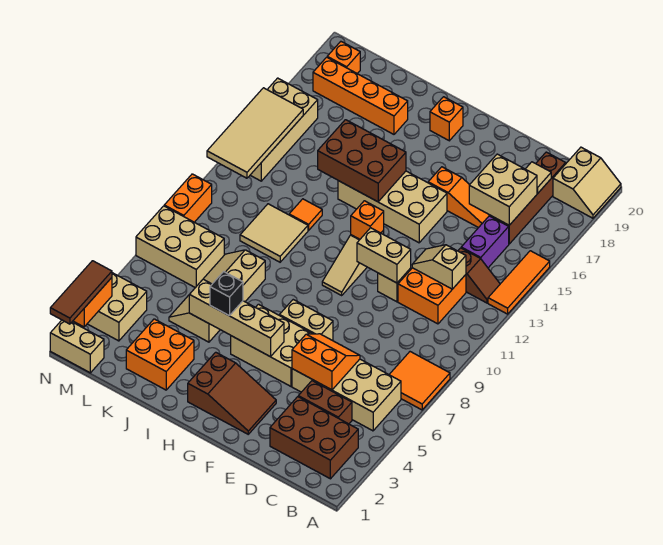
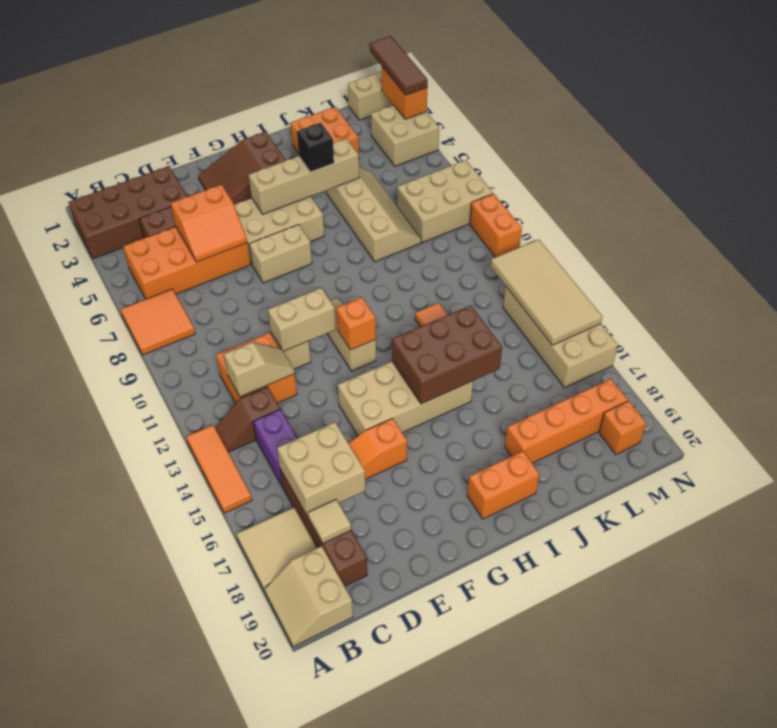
brown 2x3 brick [270,397,358,479] -> brown 2x4 brick [68,166,187,259]
tan 2x4 brick [292,359,401,431] -> orange 2x4 brick [123,227,250,299]
orange 1x1 brick [430,97,463,141] -> orange 1x2 brick [467,451,540,519]
tan 2x2 tile [240,204,308,262] -> tan 2x2 tile moved to [237,507,317,591]

